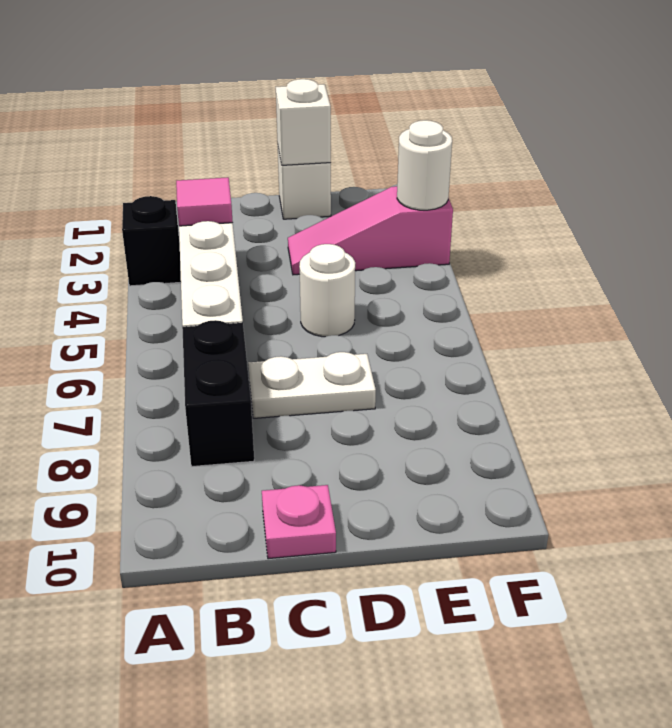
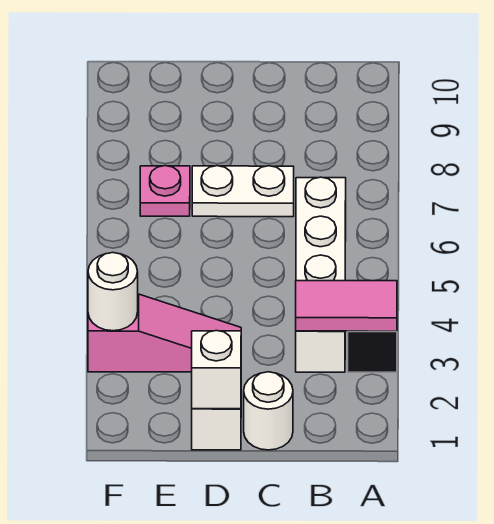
pink 1x1 tile [176,177,233,226] -> pink 1x2 tile [296,281,397,331]
black 1x2 brick [182,320,254,467] -> none
pink 1x1 plate [262,485,336,559] -> pink 1x1 plate moved to [140,166,190,216]
white 1x1 round brick [299,244,355,337] -> white 1x1 round brick moved to [244,372,293,450]

